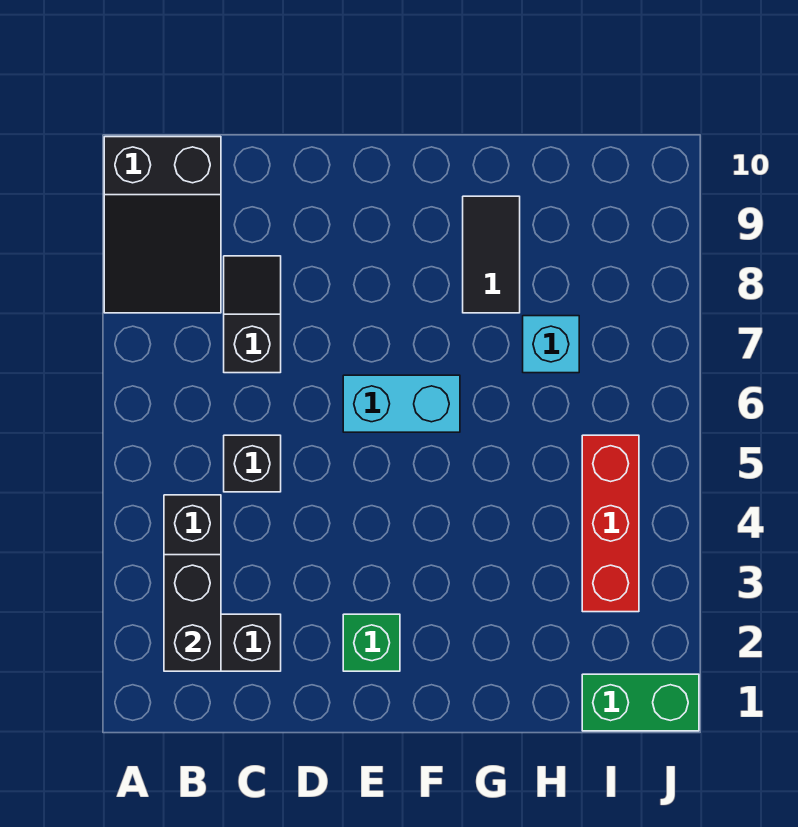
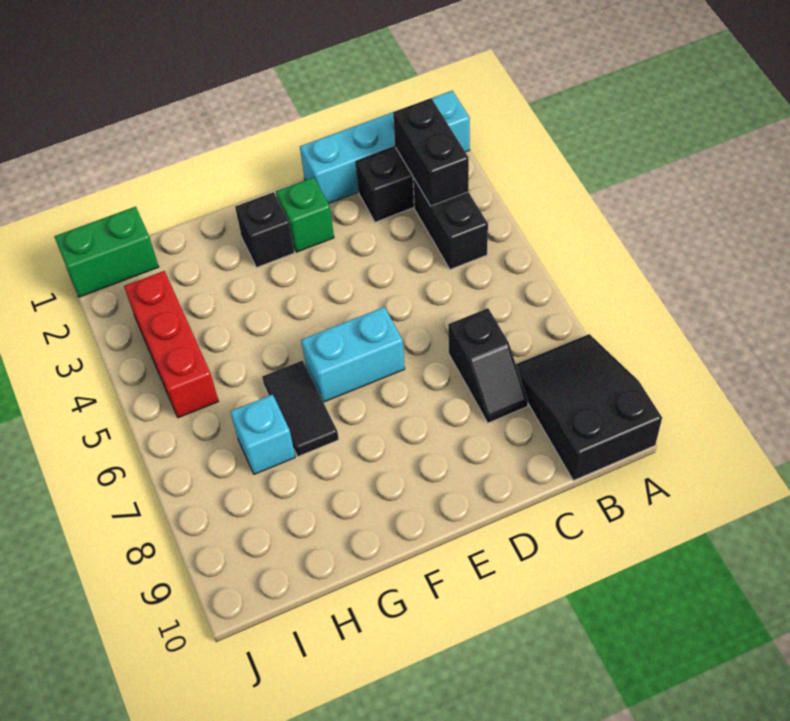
none -> cyan 1x4 brick [300,91,470,203]
black 1x1 brick [224,435,281,492] -> black 1x1 brick moved to [235,192,294,267]
black 1x2 tile [463,196,520,313] -> black 1x2 tile moved to [262,361,339,456]

